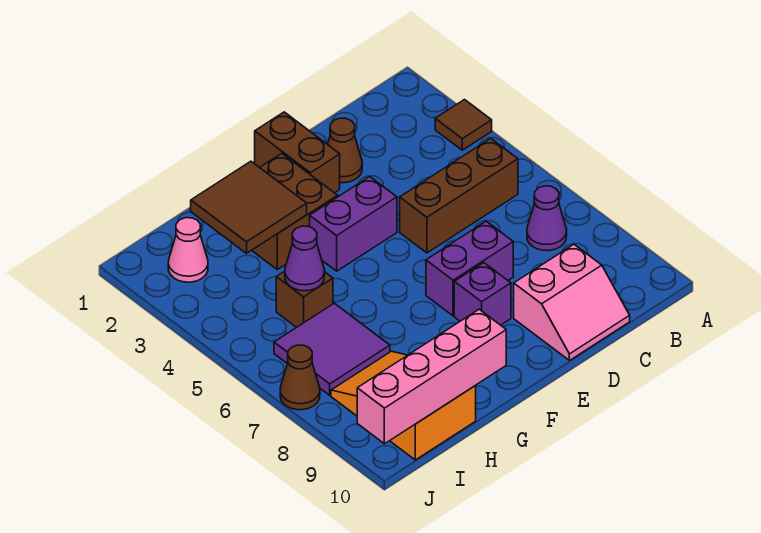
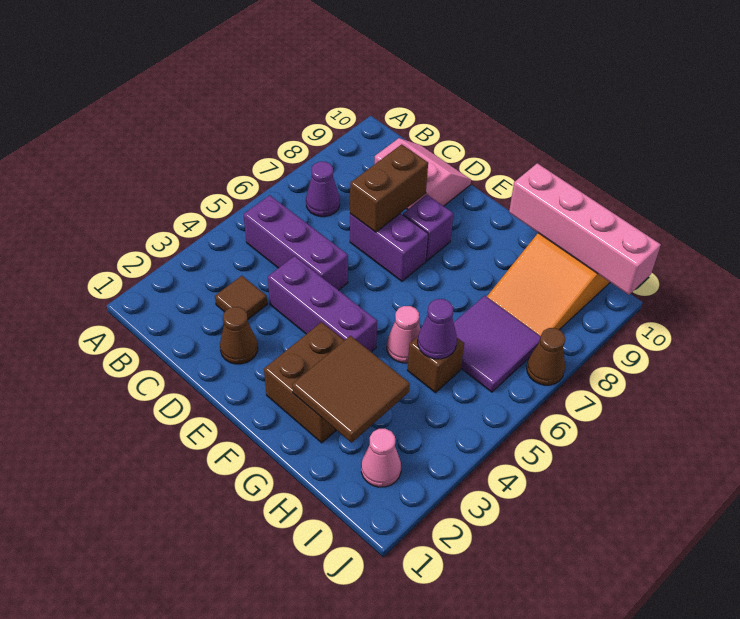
brown 1x1 tile [435,100,492,150] -> brown 1x1 tile moved to [215,276,267,319]
brown 1x3 brick [400,138,518,253] -> purple 1x3 brick [244,195,348,290]
brown 1x2 brick [255,112,340,193] -> brown 1x2 brick moved to [350,144,428,232]
purple 1x2 brick [310,177,397,271] -> purple 1x3 brick [268,256,377,352]
none -> pink 1x1 cone [387,306,421,363]

